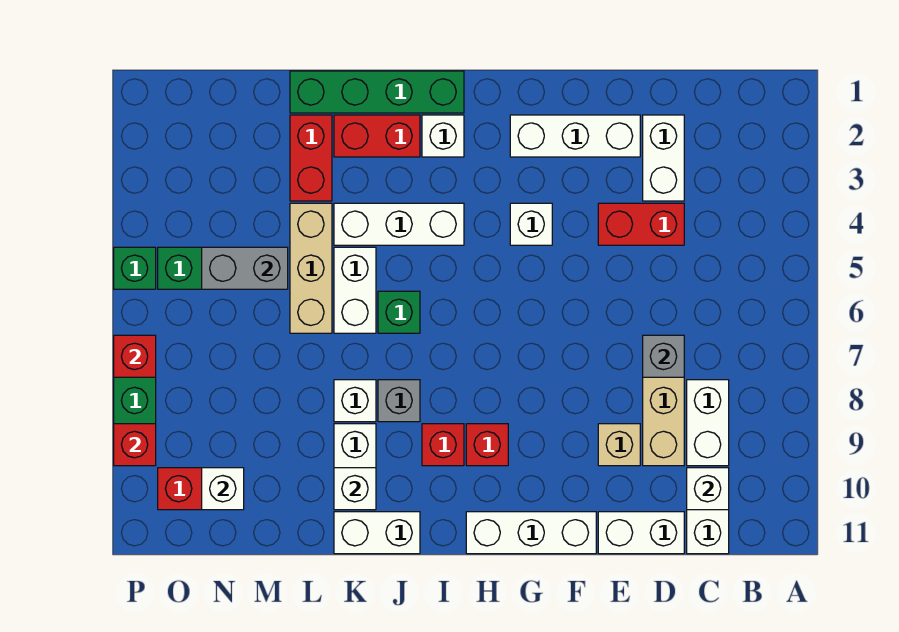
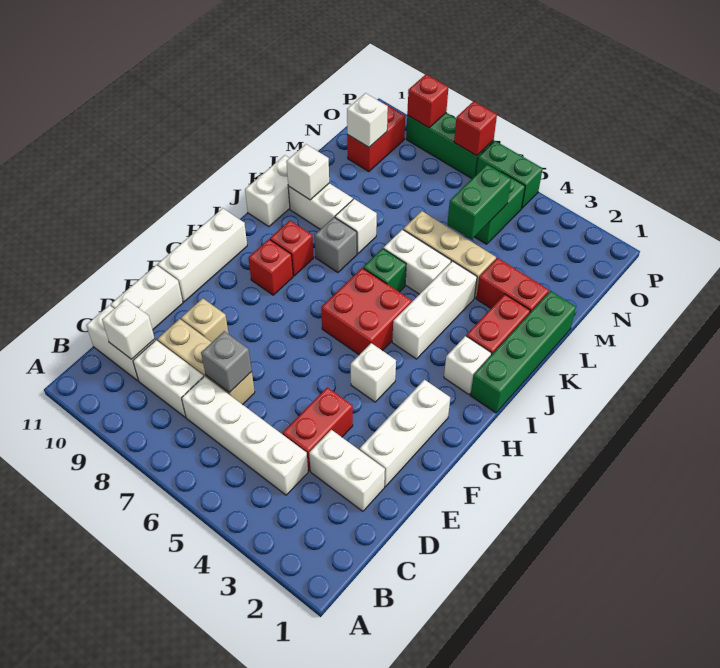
none -> white 1x4 brick [182,376,308,495]
none -> red 2x2 brick [321,268,412,355]
grey 1x2 brick [202,247,288,289] -> green 1x2 brick [447,165,511,239]
green 1x1 brick [114,247,156,289] -> green 1x2 brick [476,141,543,208]

